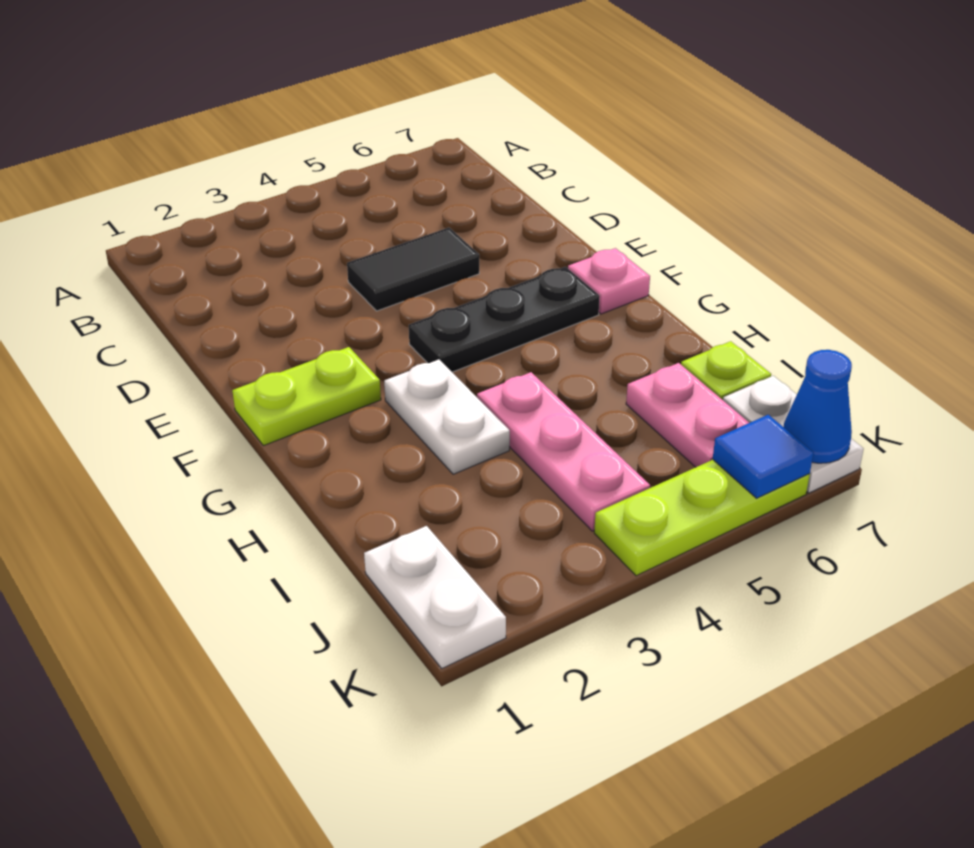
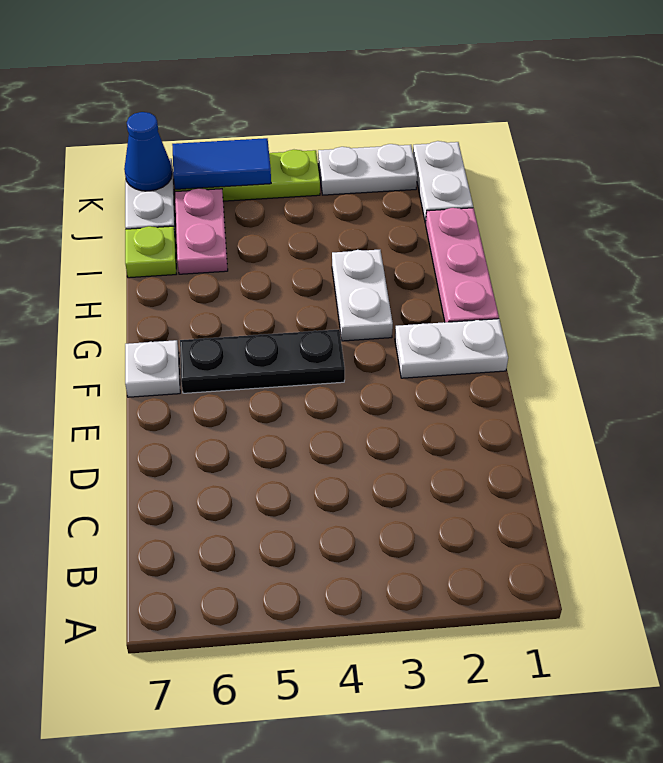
black 1x2 tile [347,228,479,311] -> none
lime 1x2 plate [232,347,381,446] -> white 1x2 plate [395,319,508,378]
pink 1x1 plate [568,248,650,314] -> white 1x1 plate [125,340,180,397]
pink 1x3 plate [477,372,650,531] -> pink 1x3 plate moved to [426,208,499,322]
none -> white 1x2 plate [318,144,417,195]
blue 1x1 tile [713,415,813,498] -> blue 1x2 tile [172,138,271,189]

